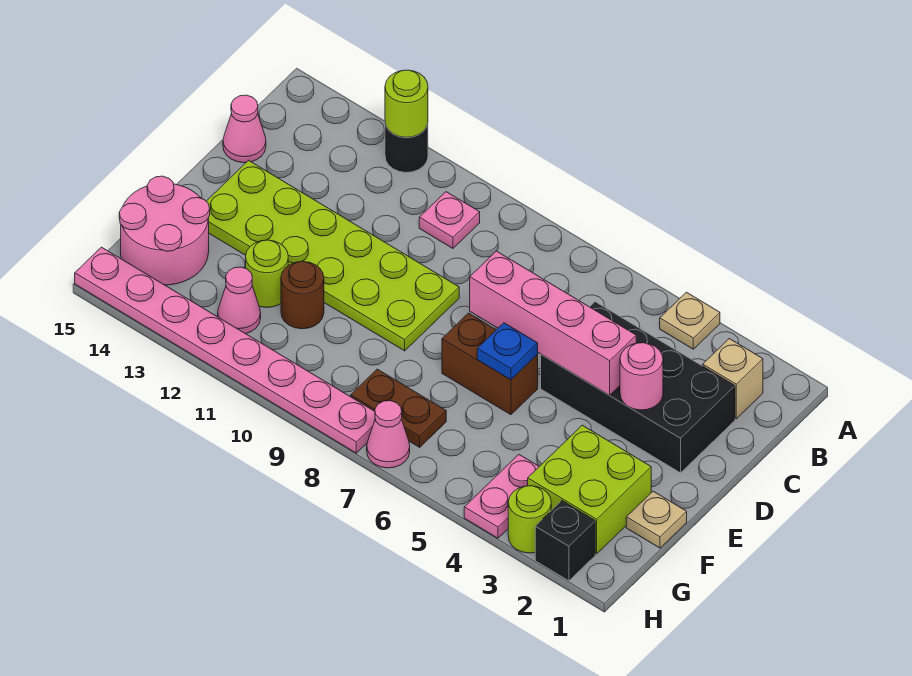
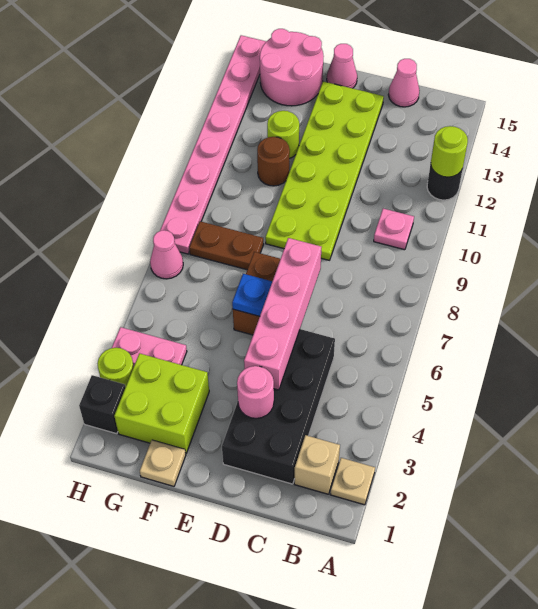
tan 1x1 plate [660,292,720,349] -> tan 1x1 plate moved to [330,458,375,505]
brown 1x2 plate [351,369,446,447] -> brown 1x2 plate turned to [189,221,264,270]
pink 1x1 cone [218,267,261,334] -> pink 1x1 cone moved to [327,44,357,88]

